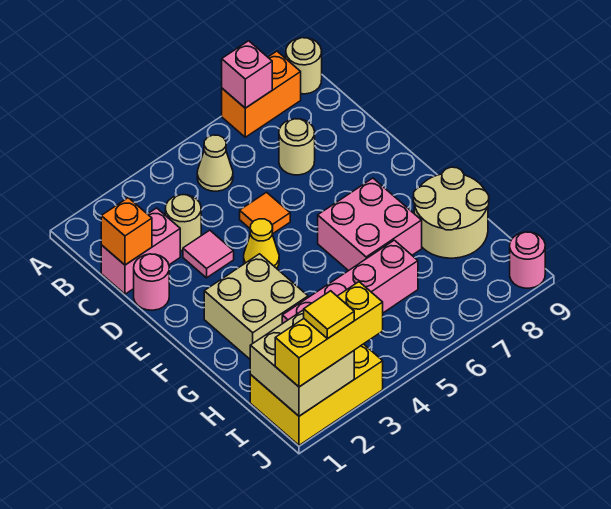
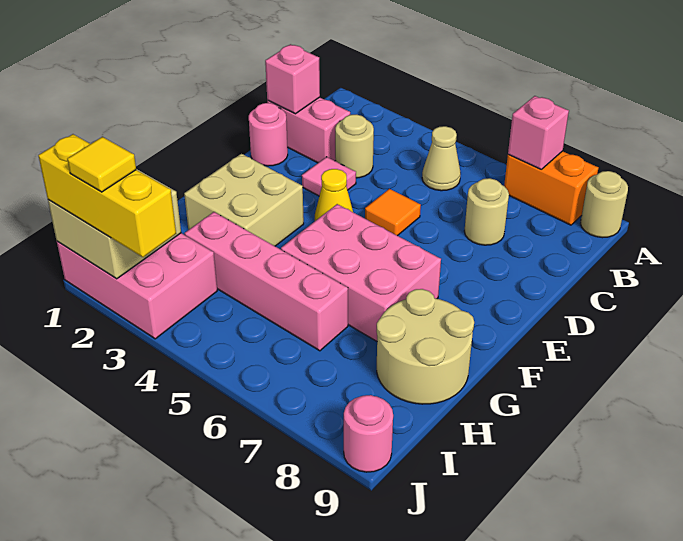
orange 1x1 brick [101,198,152,265] -> pink 1x1 brick [265,44,320,114]
pink 2x2 brick [318,178,422,271] -> pink 2x3 brick [281,204,441,341]
yellow 2x3 brick [250,344,383,445] -> pink 2x3 brick [57,233,217,339]

